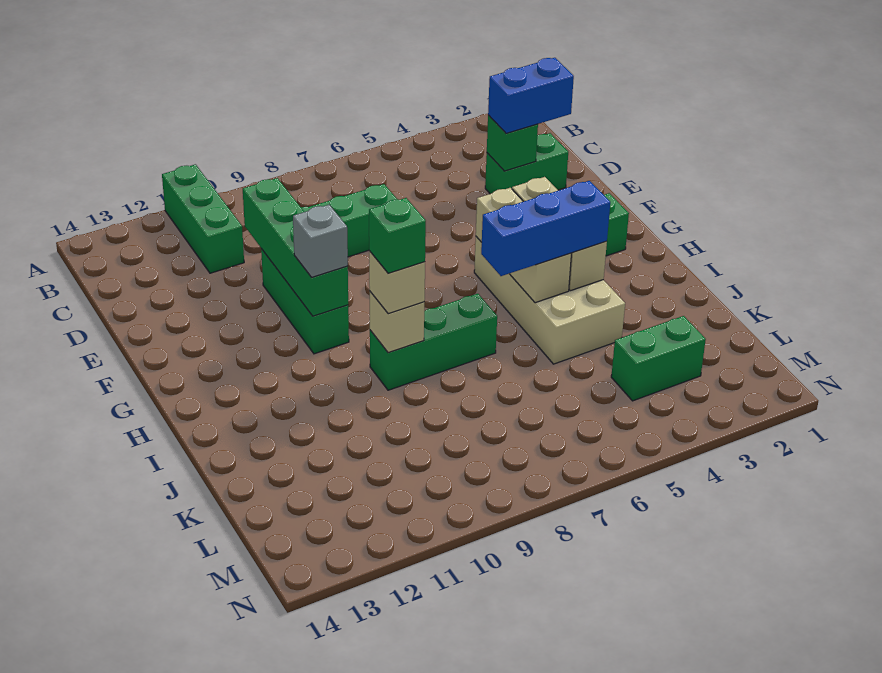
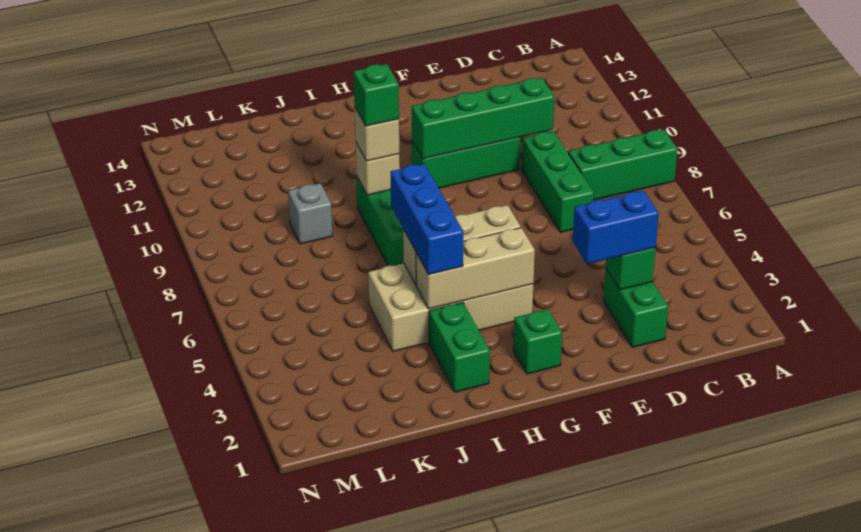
green 1x3 brick [162,164,244,273] -> green 1x3 brick moved to [568,129,678,200]
blue 1x2 brick [488,58,574,133] -> blue 1x2 brick turned to [573,191,659,264]
grey 1x1 brick [293,205,348,277] -> grey 1x1 brick moved to [288,183,332,244]
green 1x2 brick [611,316,706,401] -> green 1x2 brick moved to [429,303,490,392]

